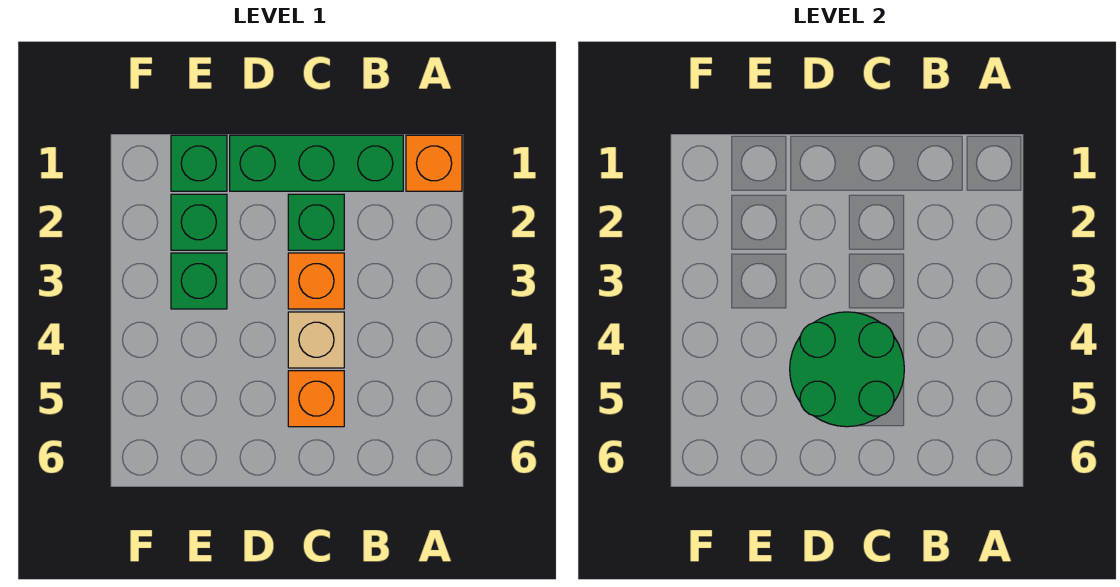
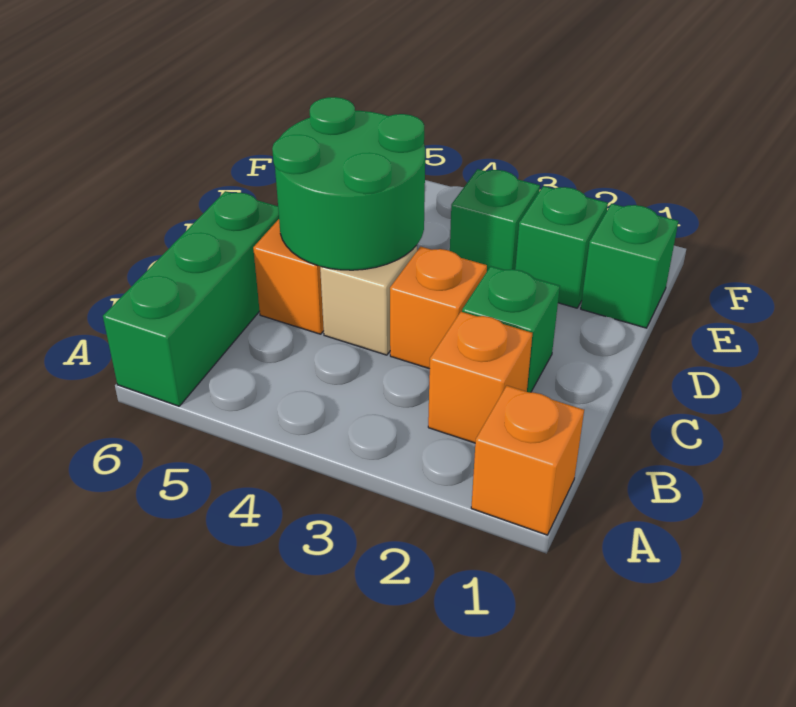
green 1x3 brick [230,135,403,191] -> green 1x3 brick moved to [103,191,279,406]
none -> orange 1x1 brick [428,312,532,443]

